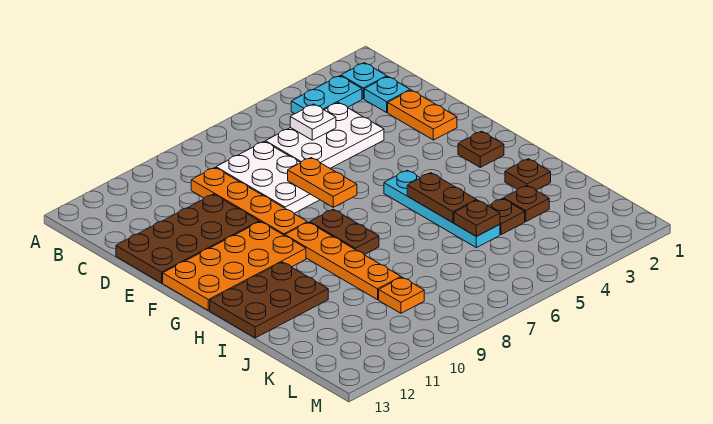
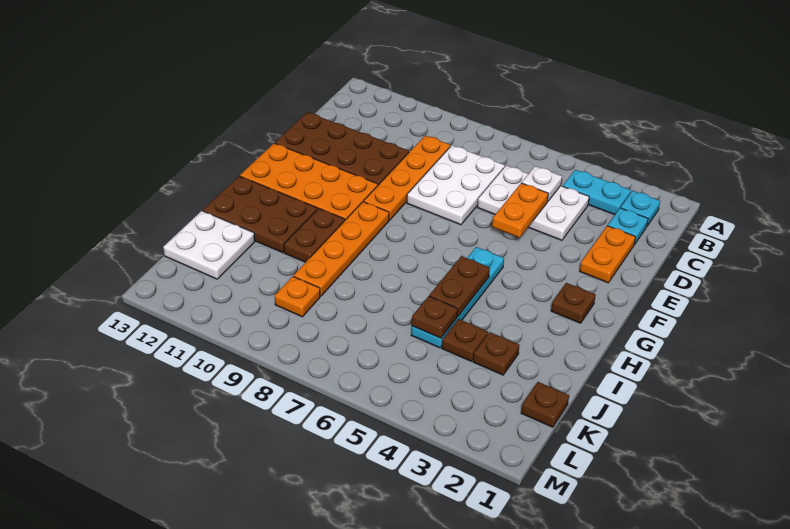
orange 1x2 plate [288,158,357,207] -> orange 1x2 plate moved to [492,183,548,238]
brown 1x2 plate [310,209,379,255] -> brown 1x2 plate moved to [284,208,345,262]
brown 1x1 plate [505,159,551,190] -> brown 1x1 plate moved to [521,382,569,427]
none -> white 2x2 plate [163,211,255,279]

